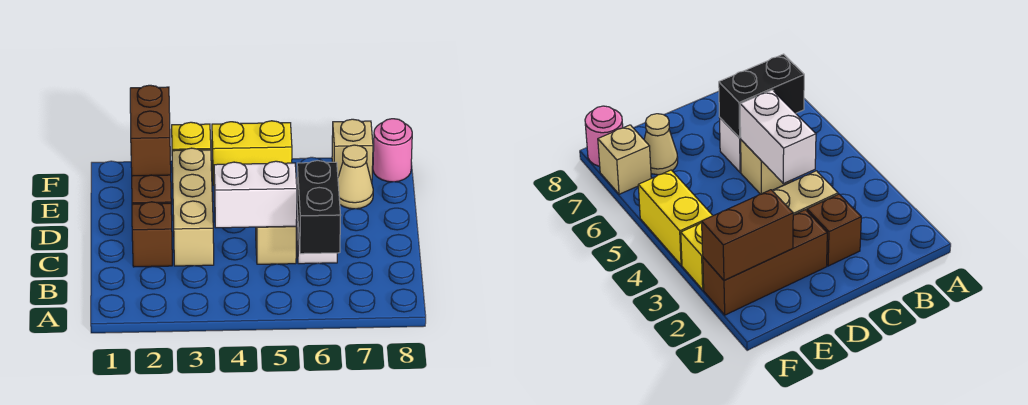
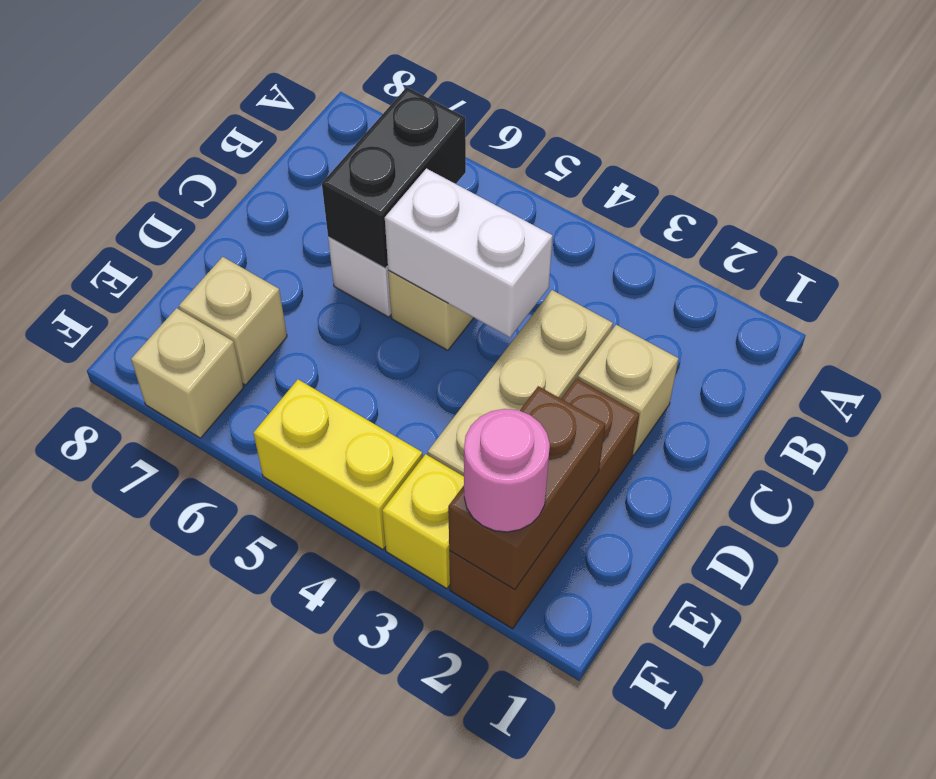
brown 1x1 brick [132,202,172,267] -> tan 1x1 brick [578,325,679,455]
tan 1x1 cone [338,145,373,209] -> tan 1x1 brick [179,257,287,385]
pink 1x1 round brick [373,119,412,182] -> pink 1x1 round brick moved to [464,409,550,532]

